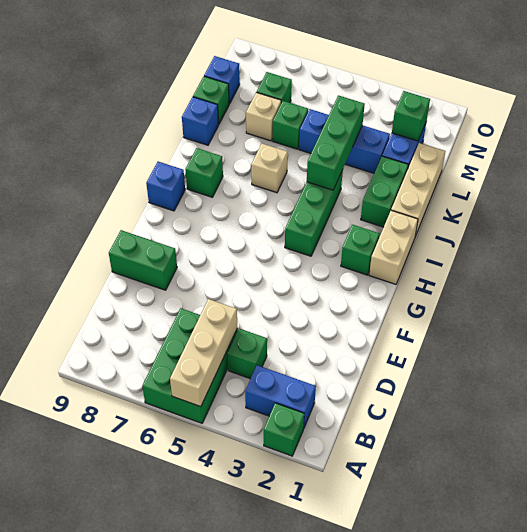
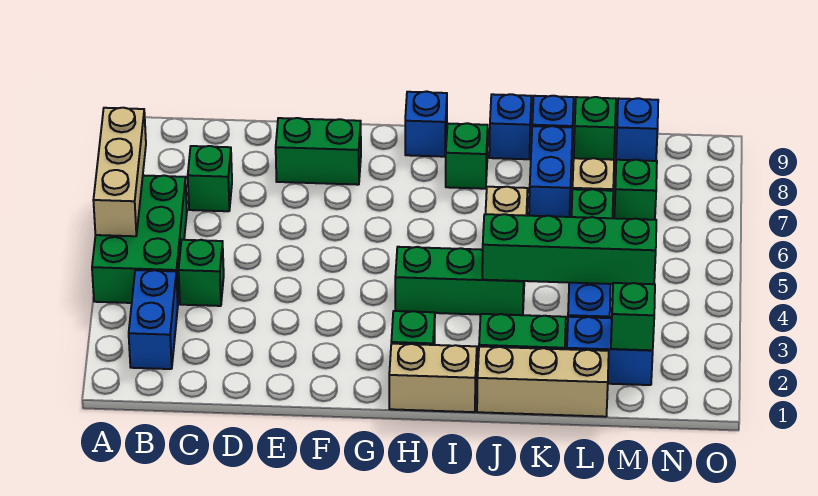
green 1x1 brick [264,403,304,456] -> green 1x1 brick moved to [188,146,232,211]
green 2x3 brick [142,308,238,423] -> green 2x3 brick turned to [92,175,187,303]
tan 1x3 brick [170,299,237,407] -> tan 1x3 brick turned to [93,108,146,236]
green 1x2 brick [109,230,177,290] -> green 1x2 brick turned to [276,118,361,185]
green 1x3 brick [307,95,365,190] -> green 1x4 brick [482,214,656,284]
none -> blue 1x1 brick [489,94,531,159]
none -> blue 1x2 brick [529,126,573,217]

